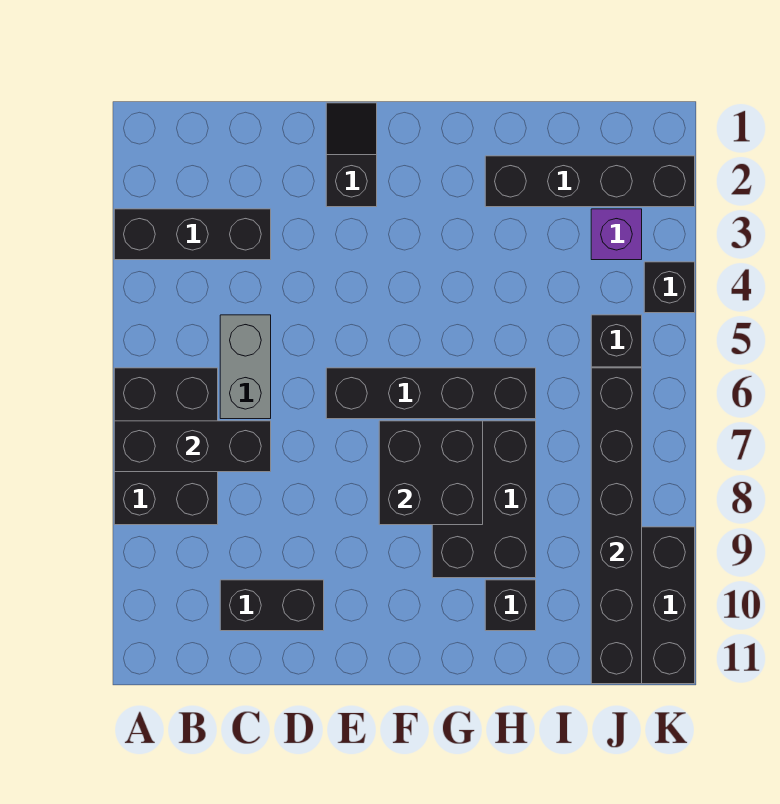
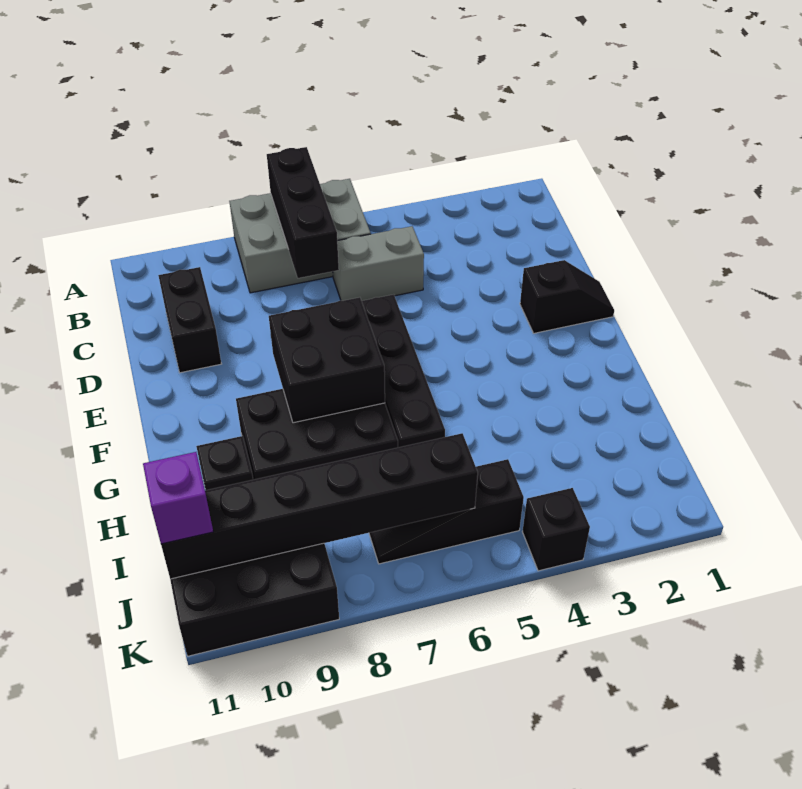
black 1x3 brick [114,209,271,260] -> none
black 2x3 brick [114,368,218,525] -> grey 2x3 brick [229,179,371,293]
black 1x4 brick [485,156,695,207] -> none
purple 1x1 brick [591,209,642,260] -> purple 1x1 brick moved to [143,452,213,544]

